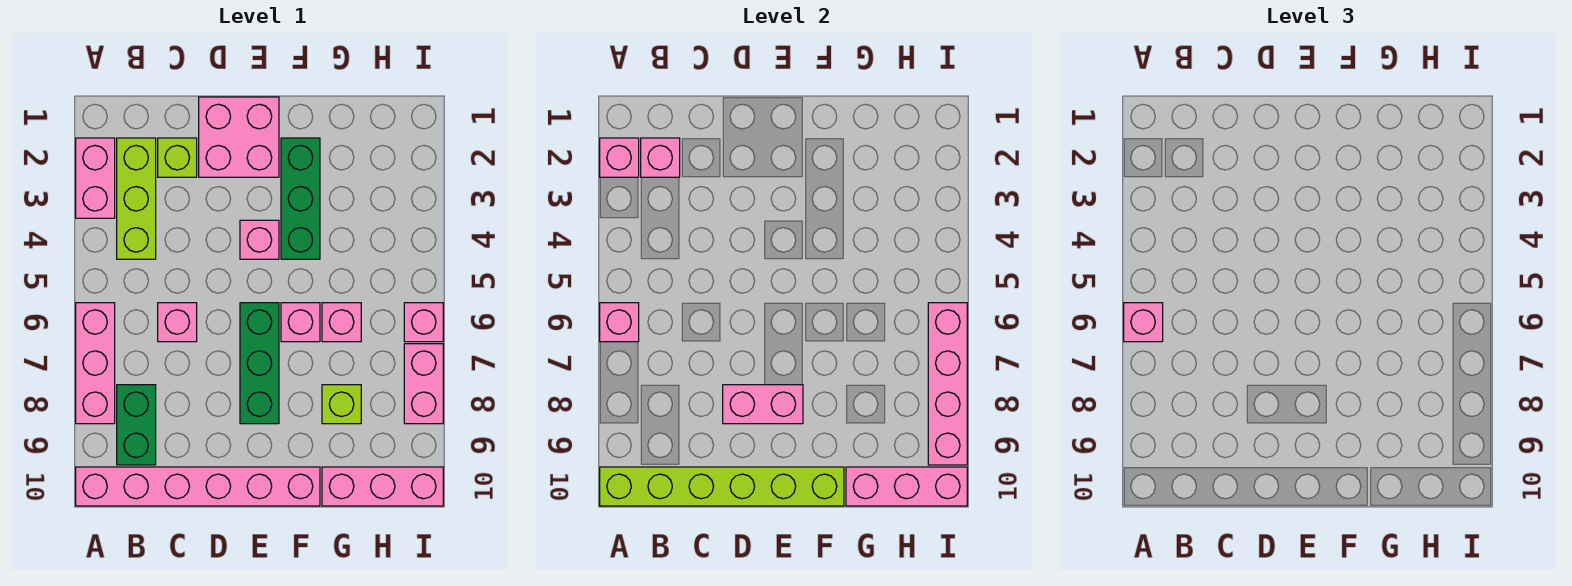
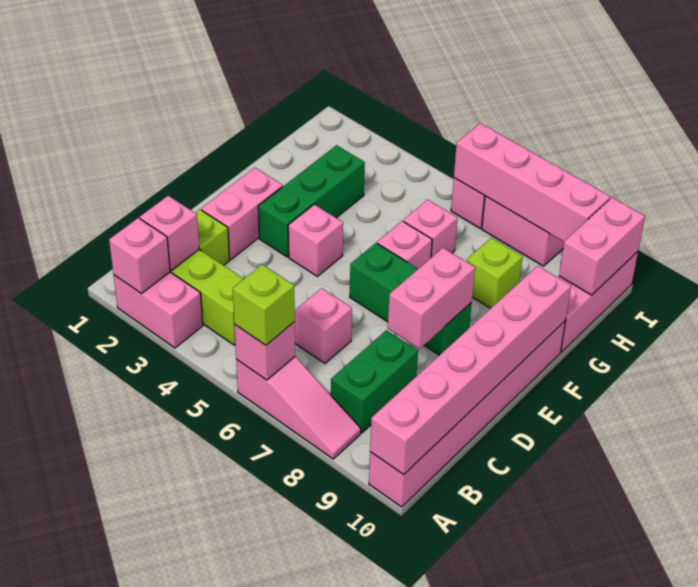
pink 1x3 brick [76,303,115,424] -> pink 1x3 slope [236,357,361,459]
pink 1x1 brick [1124,303,1163,342] -> lime 1x1 brick [233,264,295,345]
lime 1x6 brick [600,467,844,506] -> pink 1x6 brick [370,266,571,475]
green 1x2 brick [117,385,156,465] -> green 1x2 brick turned to [331,330,418,433]
pink 2x2 brick [199,97,279,177] -> pink 1x2 brick [201,168,283,260]
green 1x3 brick [281,138,320,259] -> green 1x3 brick turned to [258,145,365,257]
pink 1x3 brick [846,467,967,506] -> pink 1x2 brick [559,198,645,295]

